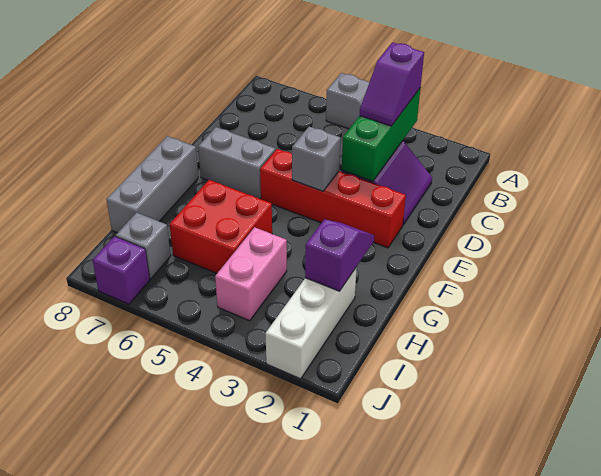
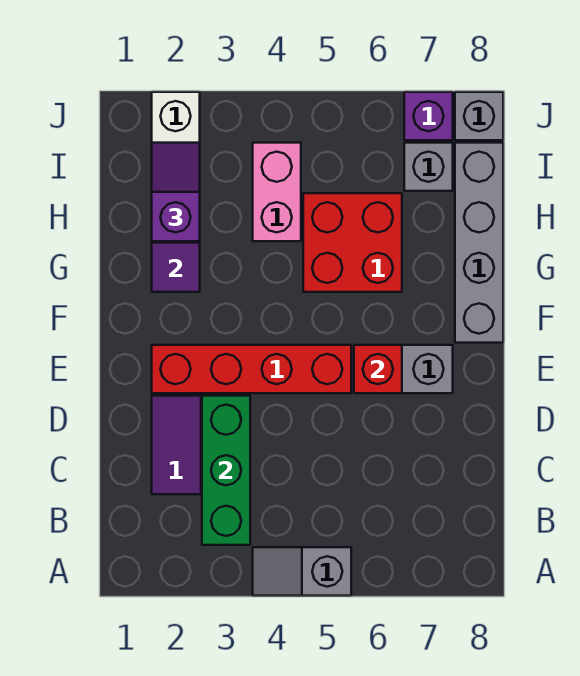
purple 1x2 slope [360,42,424,126] -> purple 1x2 slope moved to [152,143,200,241]
grey 1x1 brick [292,127,341,191] -> grey 1x1 brick moved to [455,92,503,140]
none -> red 1x1 brick [354,345,402,393]
grey 1x3 brick [106,136,198,233] -> grey 1x4 brick [455,143,503,343]

